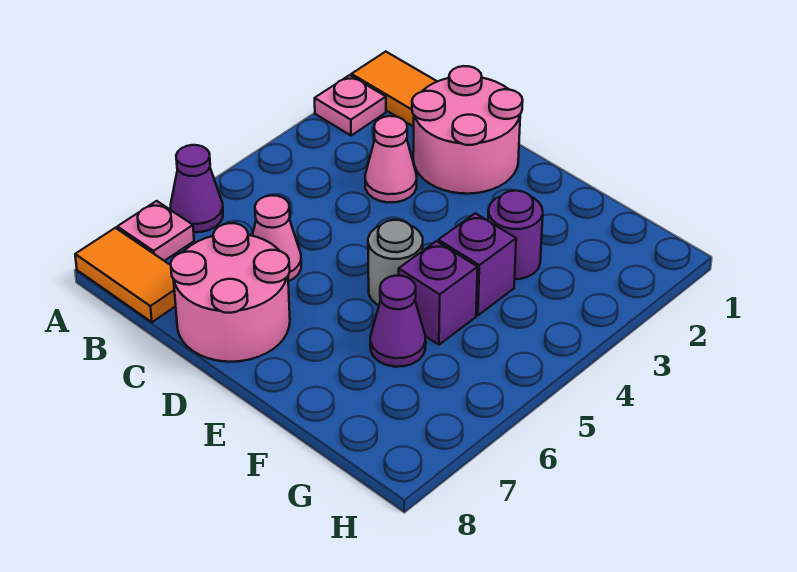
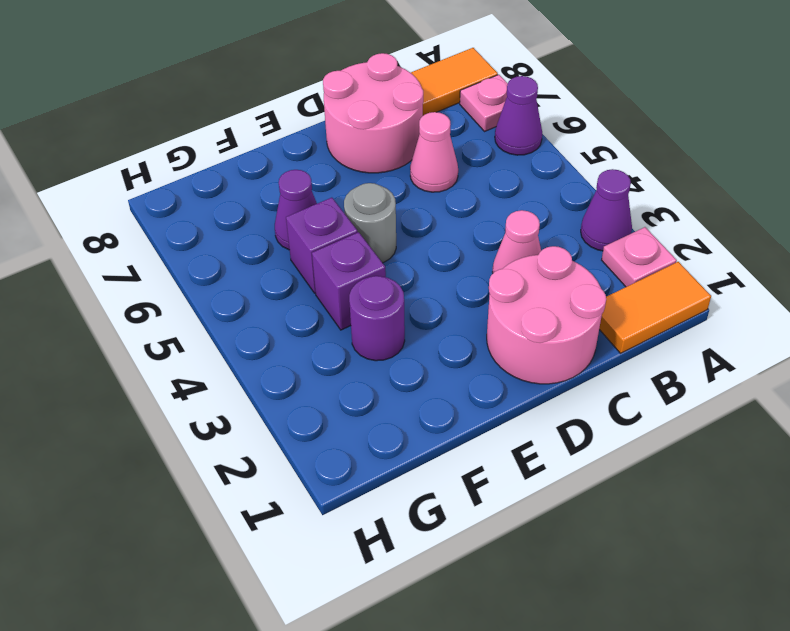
none -> purple 1x1 cone [581,169,632,251]

